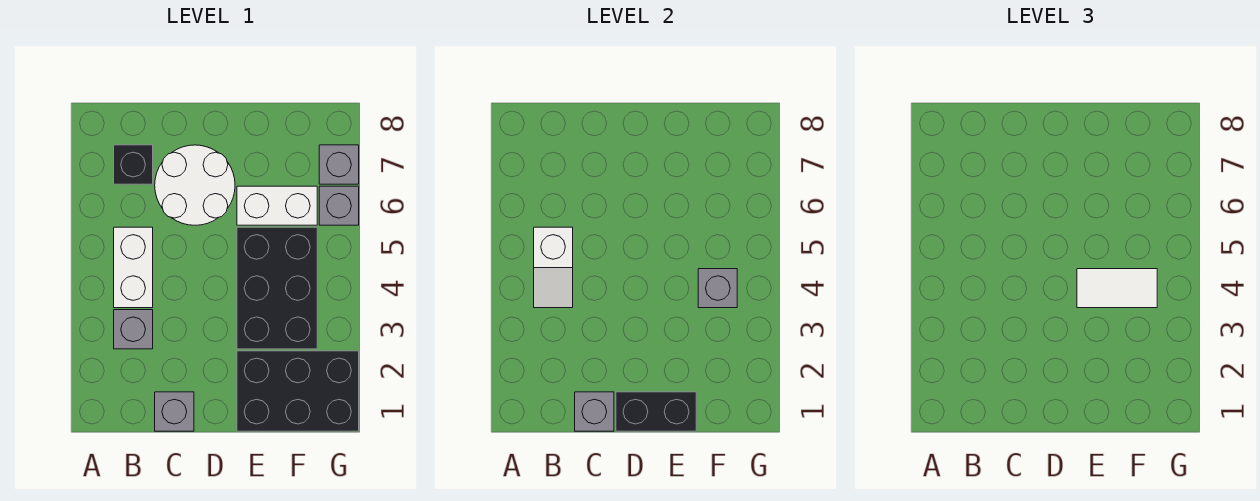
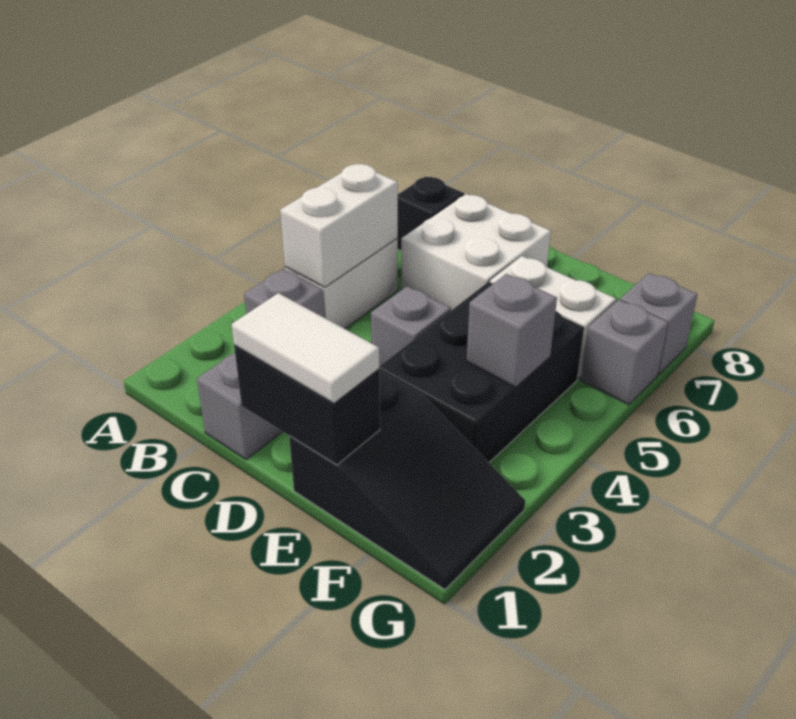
white 1x2 slope [534,227,573,308] -> white 1x2 brick [280,164,398,287]
grey 1x1 brick [575,392,614,431] -> grey 1x1 brick moved to [371,286,451,366]
white 2x2 round brick [155,145,235,225] -> white 2x2 brick [401,194,551,310]
black 2x3 brick [237,351,359,431] -> black 2x3 slope [289,371,525,589]
white 1x2 tile [1077,269,1157,308] -> white 1x2 tile moved to [232,293,379,403]

